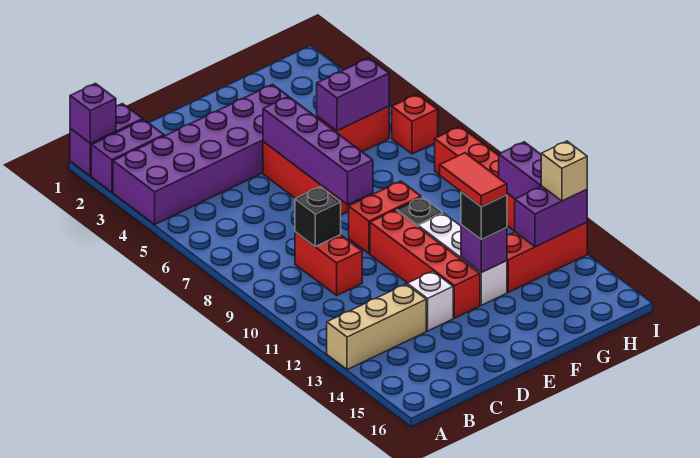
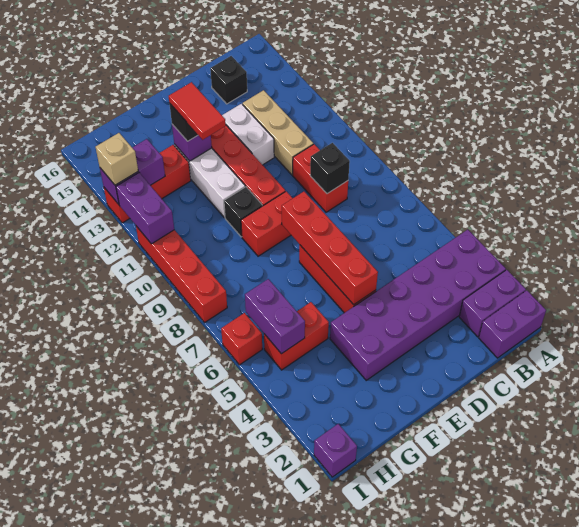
purple 1x1 brick [70,83,116,143] -> purple 1x1 brick moved to [314,424,357,477]
tan 1x3 brick [327,284,426,370] -> tan 1x3 brick turned to [243,90,313,175]
none -> black 1x1 brick [210,56,247,104]
white 1x1 brick [407,271,453,331] -> white 1x2 brick [222,104,274,165]
purple 1x4 brick [263,96,373,205] -> red 1x4 brick [282,192,378,305]
purple 1x2 brick [317,58,389,131] -> purple 1x2 brick turned to [245,279,305,354]

